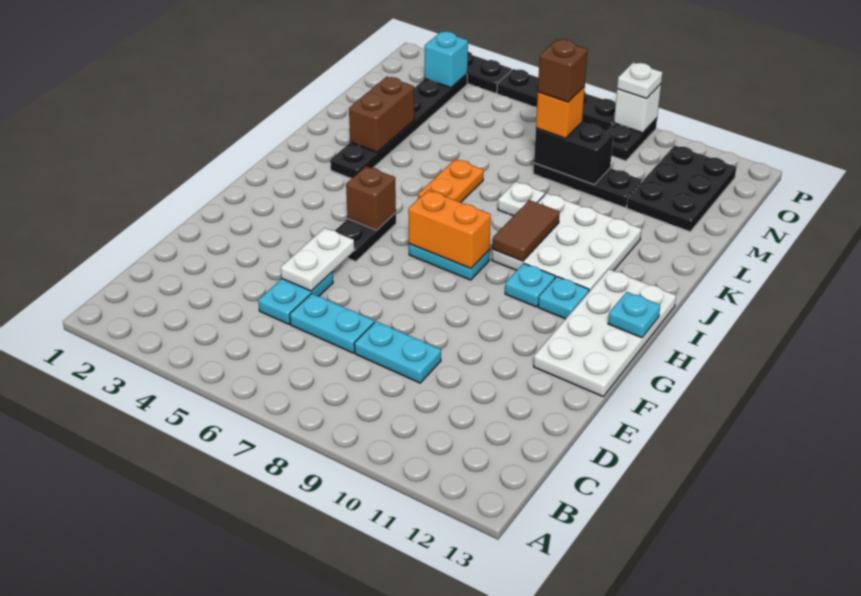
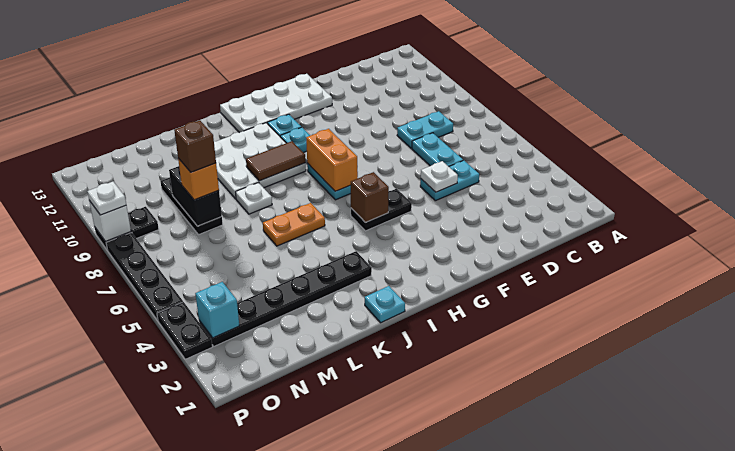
cyan 1x2 plate [354,321,441,383] -> cyan 1x2 plate turned to [397,111,453,148]
white 1x2 plate [281,228,354,291] -> white 1x1 plate [421,161,458,192]
cyan 1x1 plate [608,292,660,338] -> cyan 1x1 plate moved to [365,286,405,323]
brown 1x2 brick [349,77,414,152] -> none
black 2x3 plate [627,145,736,232] -> none

